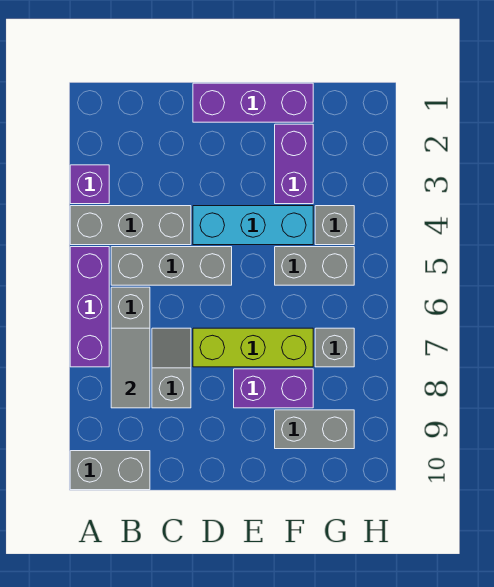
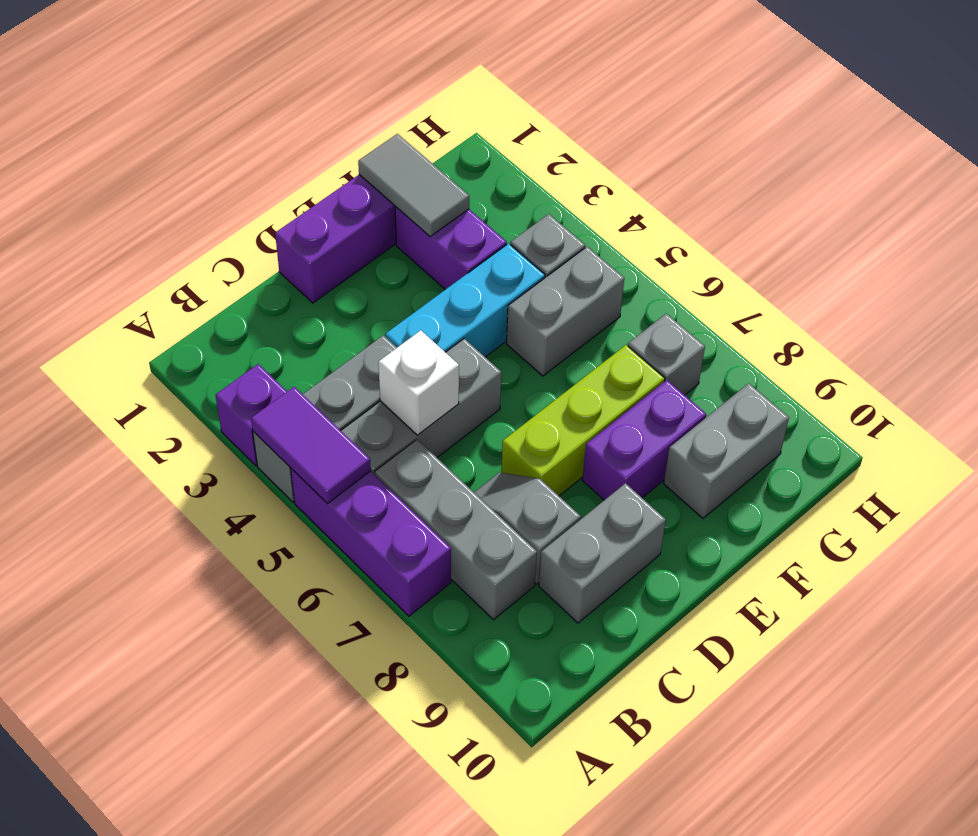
none -> purple 1x2 tile [251,387,371,504]
grey 1x2 brick [70,451,150,490] -> grey 1x2 brick moved to [539,483,666,623]
grey 1x2 tile [111,328,150,408] -> grey 1x2 tile moved to [358,134,469,236]
none -> white 1x1 brick [378,330,459,435]

